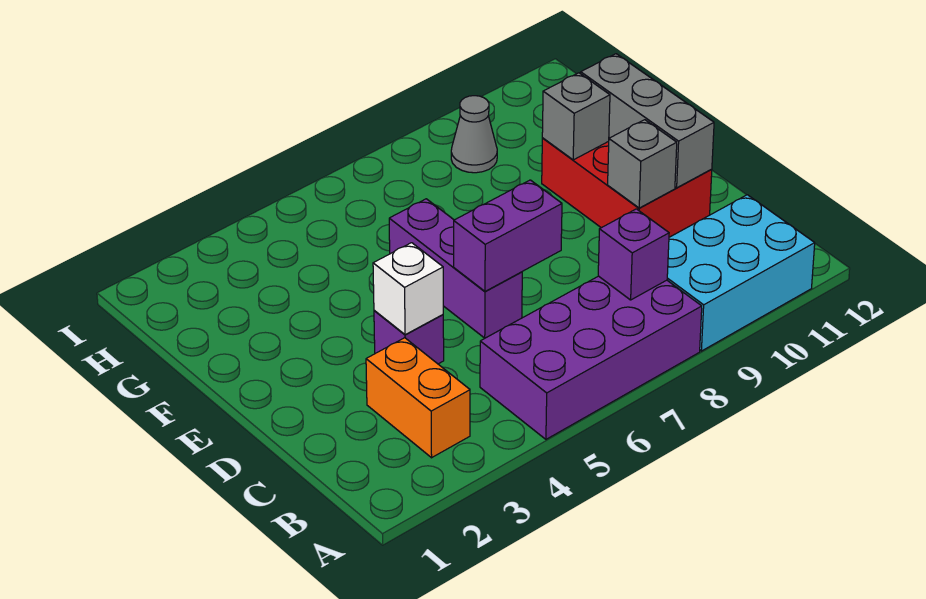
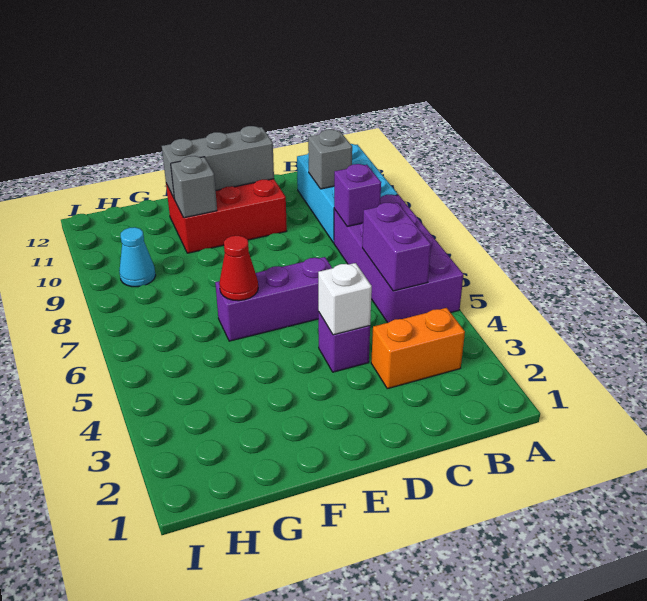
purple 1x2 brick [454,180,562,291] -> purple 1x2 brick moved to [362,202,431,291]
grey 1x1 brick [608,120,677,208] -> grey 1x1 brick moved to [308,130,352,189]
none -> red 1x1 cone [219,236,258,301]
grey 1x1 cone [451,96,497,173] -> cyan 1x1 cone [119,227,156,287]

